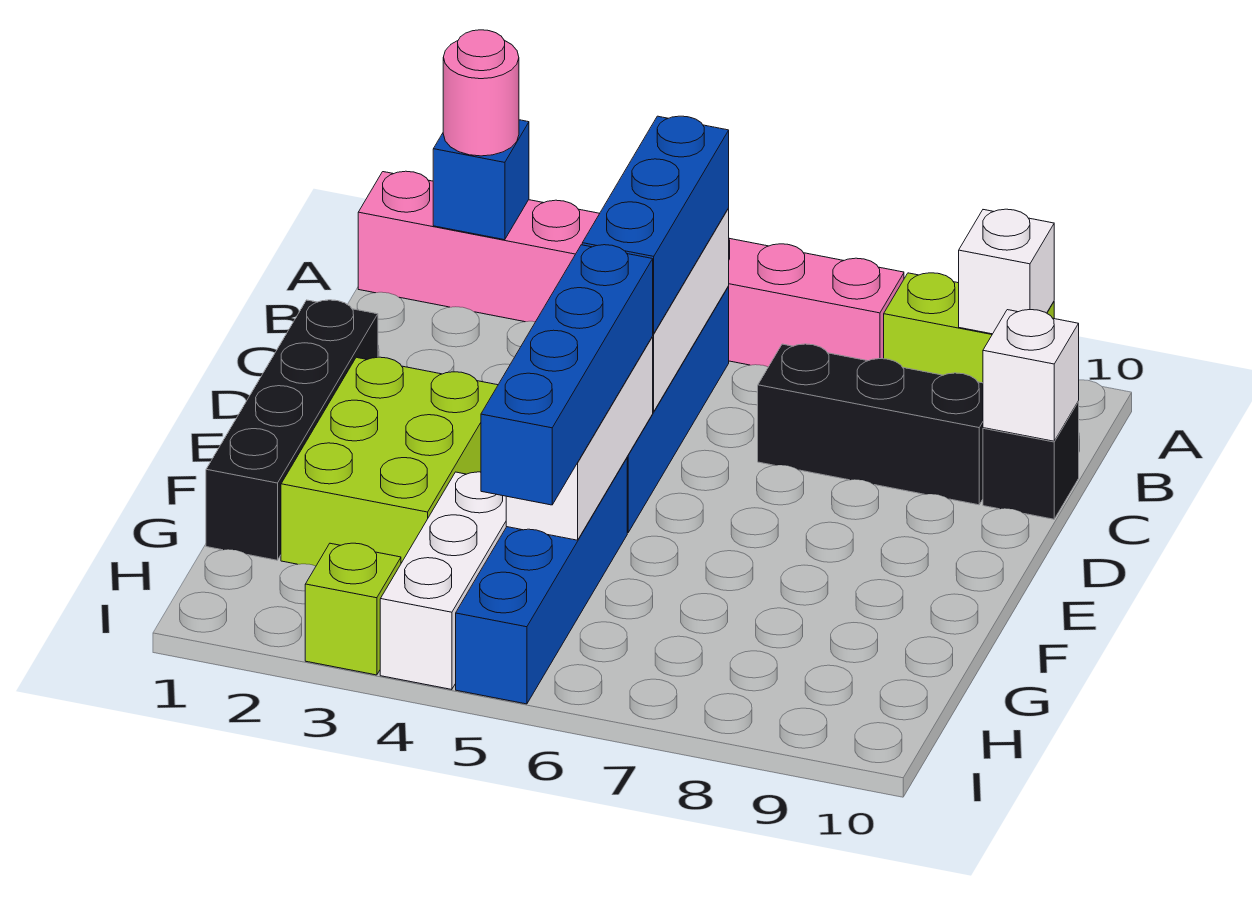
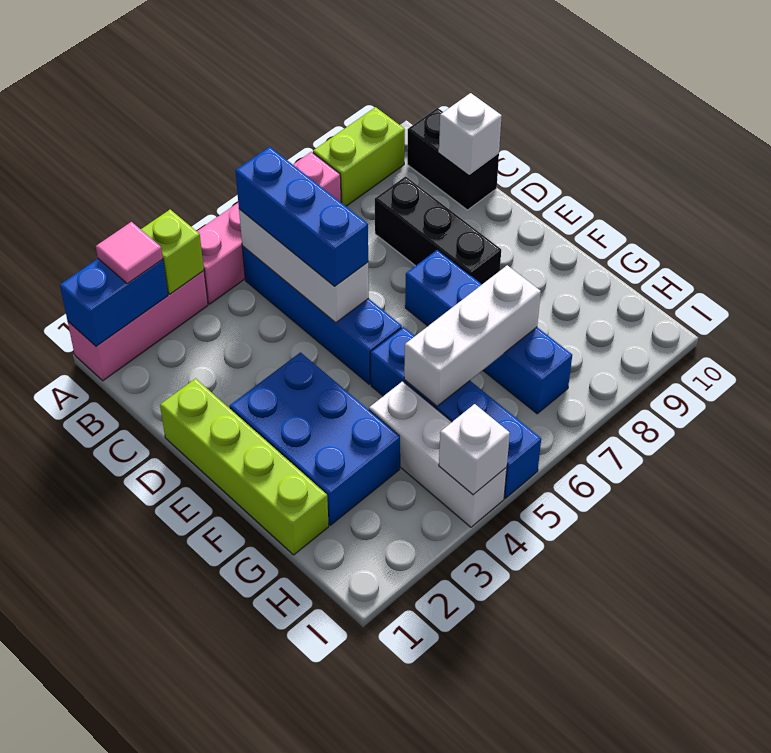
blue 1x1 brick [433,120,529,240] -> blue 1x2 brick [60,259,168,346]
pink 1x1 round brick [443,30,519,156] -> pink 1x1 tile [96,222,163,284]
white 1x1 brick [959,209,1054,334] -> white 1x1 brick moved to [439,404,510,495]
black 1x3 brick [758,344,983,505] -> black 1x3 brick turned to [375,176,501,284]
black 1x1 brick [983,402,1079,519] -> black 1x2 brick [407,108,499,210]
black 1x4 brick [206,300,378,560] -> lime 1x4 brick [160,379,329,555]
lime 2x3 brick [281,357,498,566] -> blue 2x3 brick [230,353,400,525]
white 1x3 brick [506,337,653,540] -> white 1x3 brick turned to [404,265,541,406]
blue 1x4 brick [481,245,653,505] -> blue 1x4 brick moved to [405,250,572,414]
lime 1x1 brick [305,543,401,675] -> lime 1x1 brick moved to [141,210,204,294]

